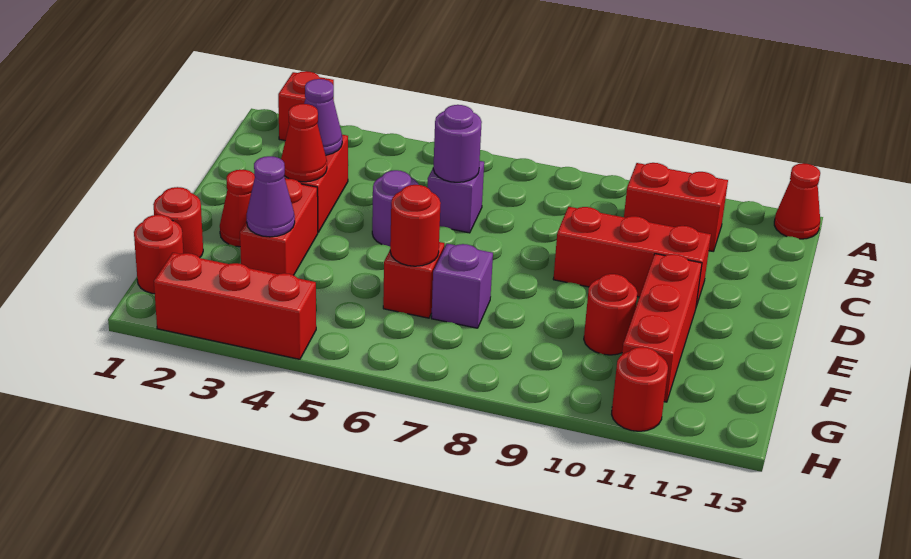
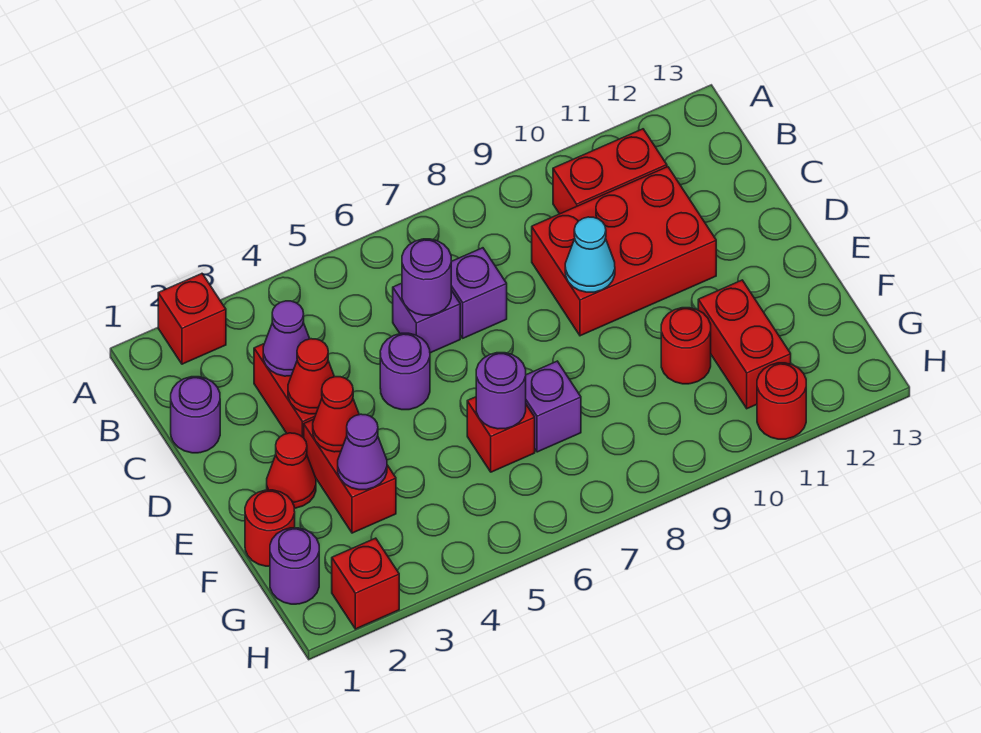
red 1x1 cone [774,163,820,239] -> red 1x1 cone moved to [313,377,359,452]
none -> purple 1x1 round brick [171,377,220,453]
none -> purple 1x1 brick [451,248,507,338]
red 1x3 brick [553,207,711,306] -> red 2x3 brick [532,167,716,336]
none -> cyan 1x1 cone [565,217,615,292]
red 1x3 brick [622,254,702,402] -> red 1x2 brick [698,280,791,409]
red 1x1 round brick [390,185,441,266] -> purple 1x1 round brick [476,353,526,429]
red 1x1 round brick [134,215,183,294] -> purple 1x1 round brick [270,528,319,604]
red 1x3 brick [154,253,316,359] -> red 1x1 brick [332,538,399,629]

